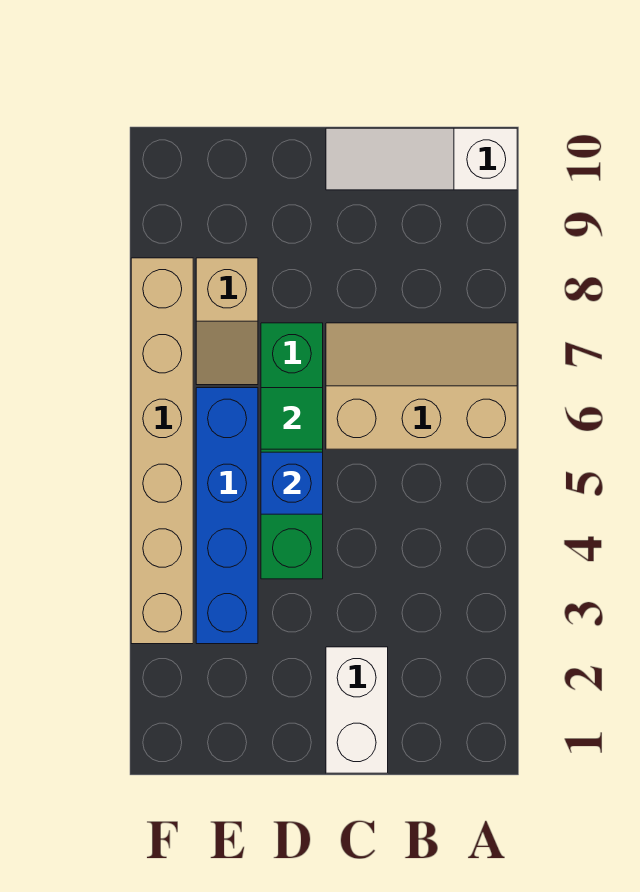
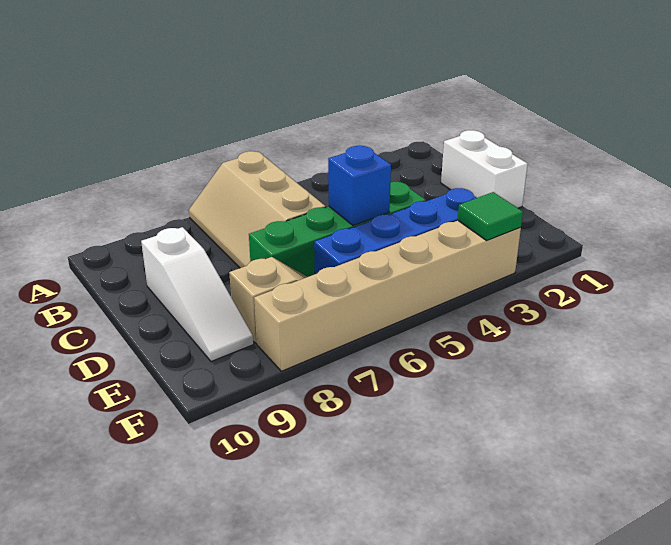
white 1x3 slope [326,128,517,190] -> white 1x3 slope moved to [141,227,254,362]
white 1x2 brick [326,647,388,773] -> white 1x2 brick turned to [441,130,528,208]
green 1x1 tile [261,388,323,449] -> green 1x1 tile moved to [458,192,523,240]

